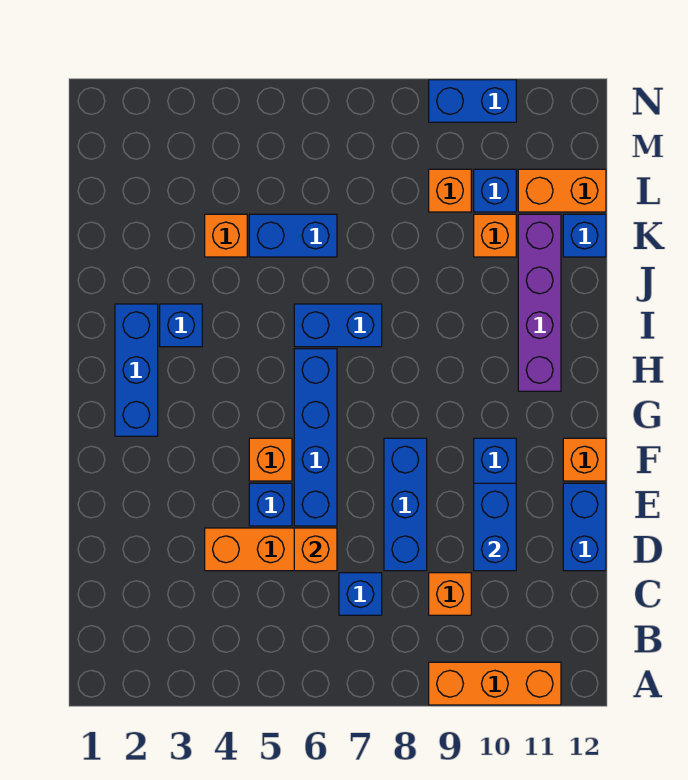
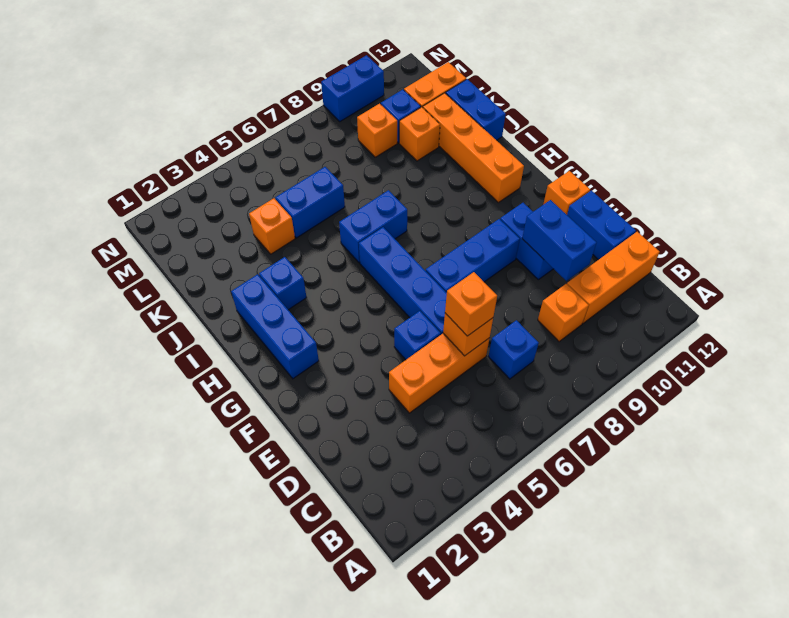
orange 1x3 brick [429,662,561,705] -> orange 1x3 brick moved to [567,232,660,323]
blue 1x3 brick [384,438,427,571] -> blue 1x3 brick turned to [426,219,520,293]
orange 1x1 brick [249,438,292,481] -> orange 1x1 brick moved to [445,272,497,336]
purple 1x4 brick [518,214,561,391] -> orange 1x4 brick [423,93,524,202]
blue 1x1 brick [563,214,606,257] -> blue 1x2 brick [446,79,506,140]

